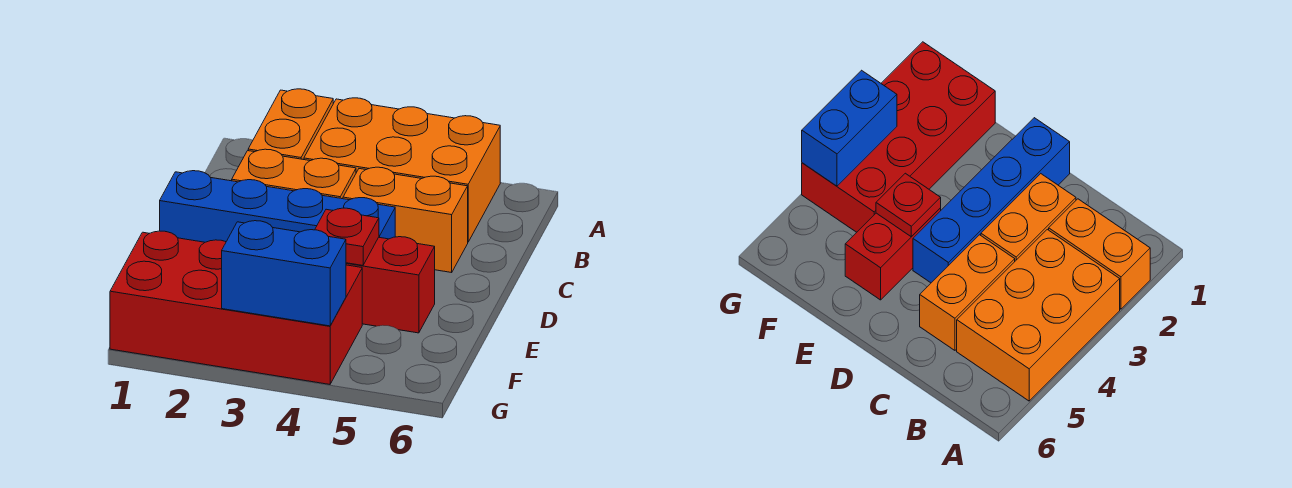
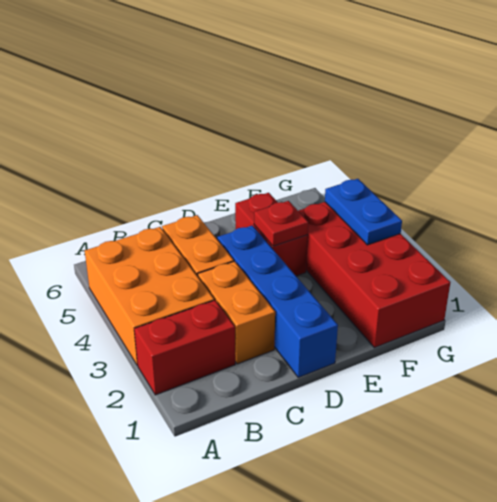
orange 1x2 brick [248,89,333,160] -> red 1x2 brick [134,300,235,395]
blue 1x2 brick [222,221,346,326] -> blue 1x2 plate [325,179,402,245]

